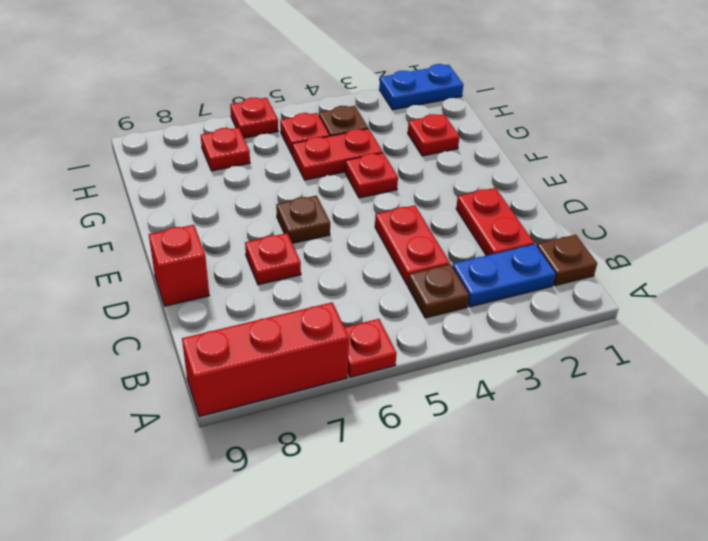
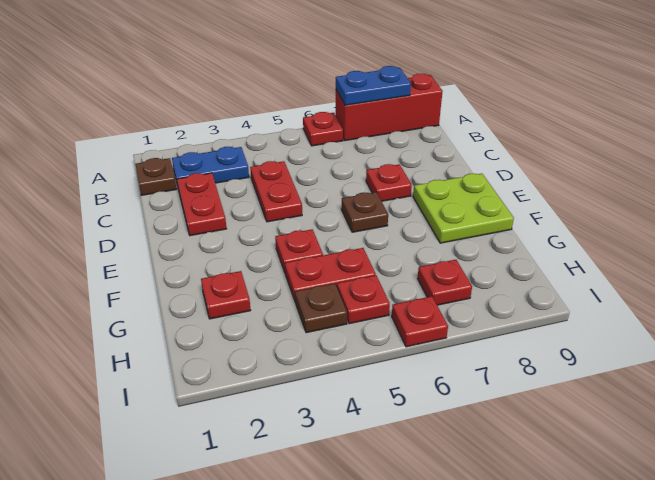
brown 1x1 plate [408,264,469,318] -> none
red 1x1 brick [149,225,209,306] -> none
none -> lime 2x2 plate [413,174,514,243]
blue 1x2 plate [379,64,464,110] -> blue 1x2 plate moved to [336,66,411,105]

